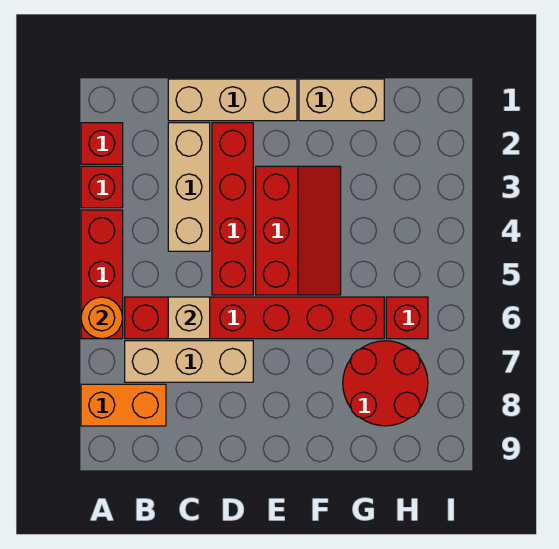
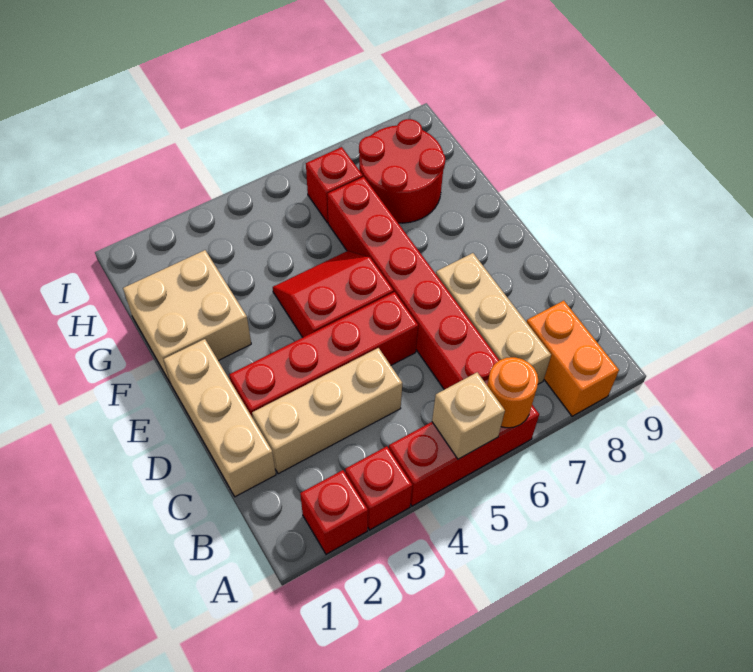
tan 1x1 brick [168,297,210,339] -> tan 1x1 brick moved to [432,372,505,459]
red 2x3 slope [256,166,341,295] -> red 2x2 slope [273,251,394,337]
tan 1x2 brick [299,79,384,121] -> tan 2x2 brick [123,250,251,384]

